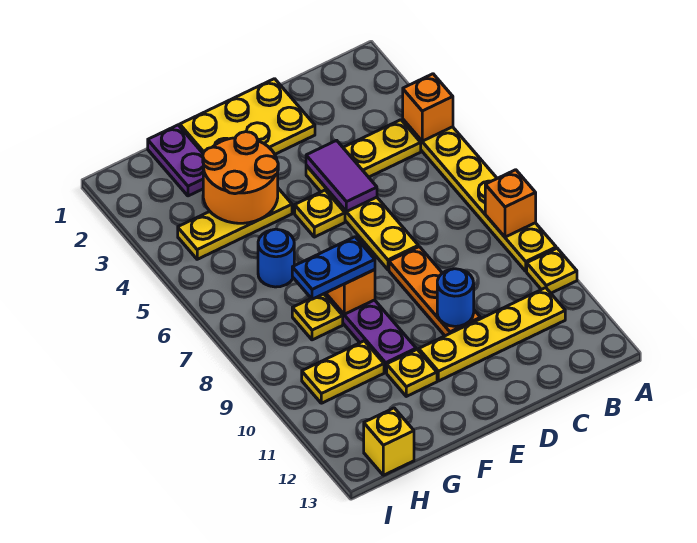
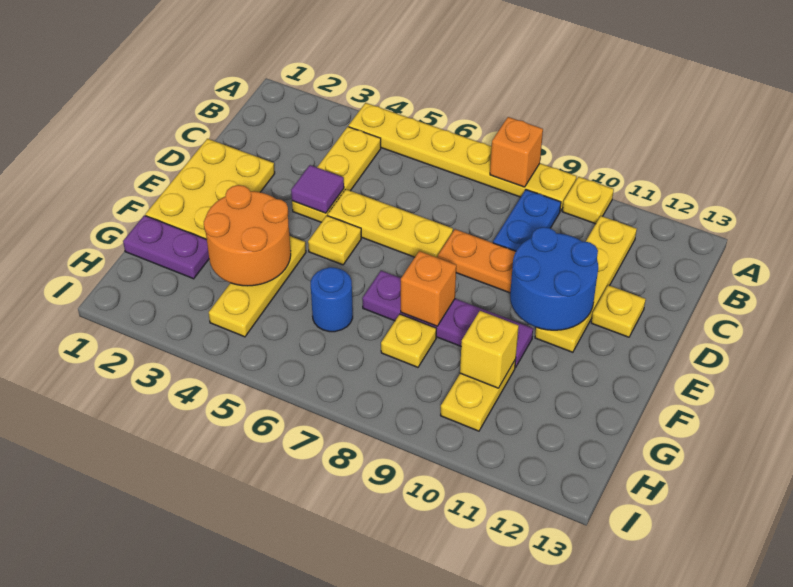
orange 1x1 brick [403,74,453,141] -> none
purple 1x2 tile [306,140,377,212] -> purple 1x1 tile [291,165,344,213]
blue 1x1 round brick [437,269,474,326] -> blue 2x2 round brick [510,227,598,330]
blue 1x2 plate [292,237,375,299] -> blue 1x2 plate moved to [493,190,561,251]
yellow 1x1 plate [387,349,437,396] -> yellow 1x1 plate moved to [591,285,646,337]
yellow 1x1 brick [364,408,414,475] -> yellow 1x1 brick moved to [460,311,519,388]

